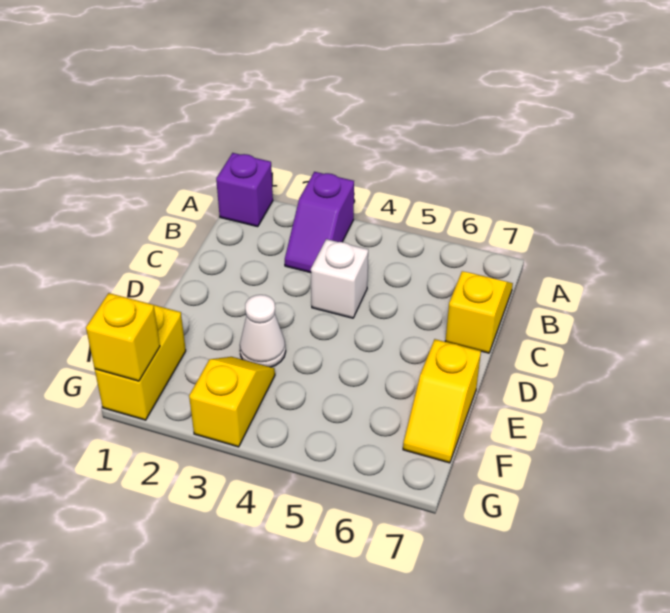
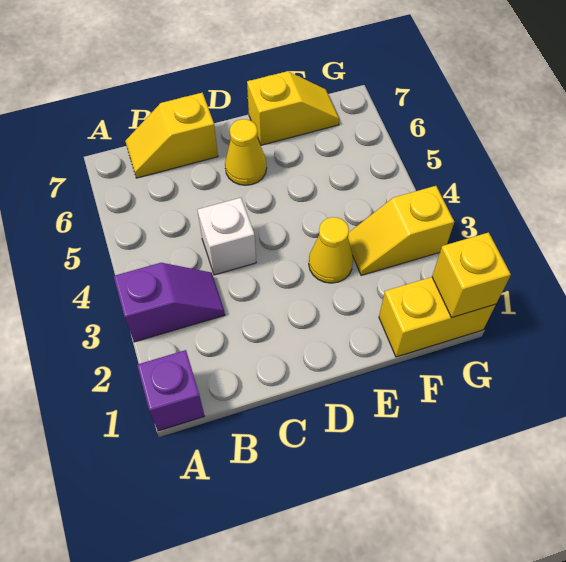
none -> yellow 1x1 cone [225,119,267,185]
white 1x1 cone [240,295,286,367] -> yellow 1x1 cone [309,217,353,283]

